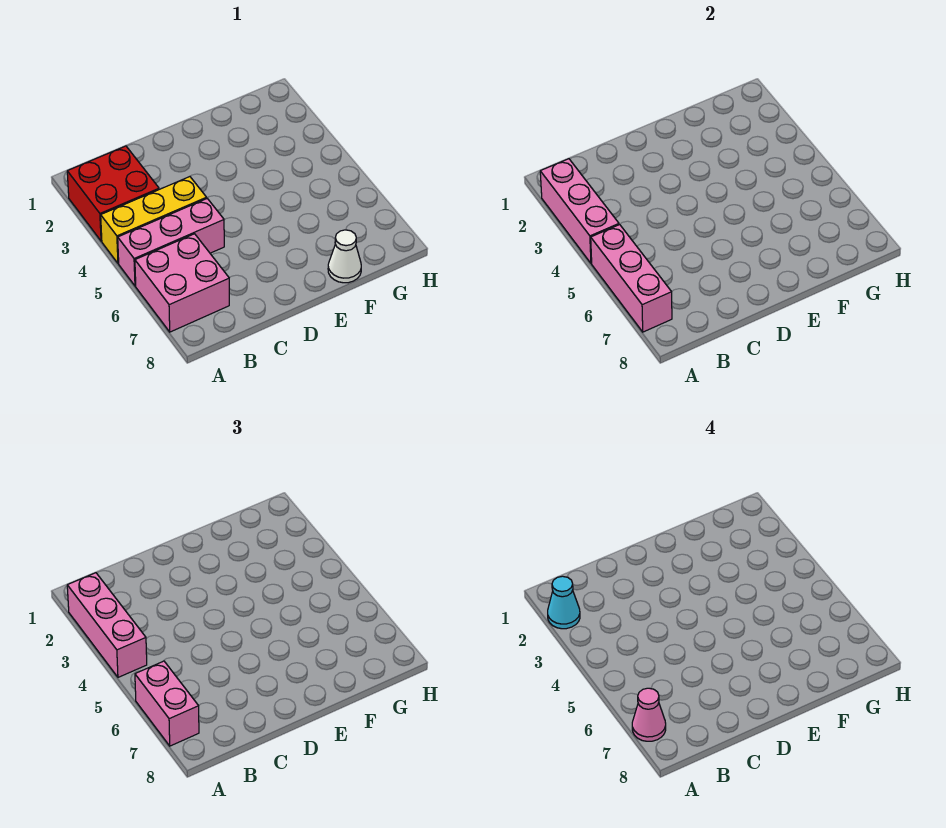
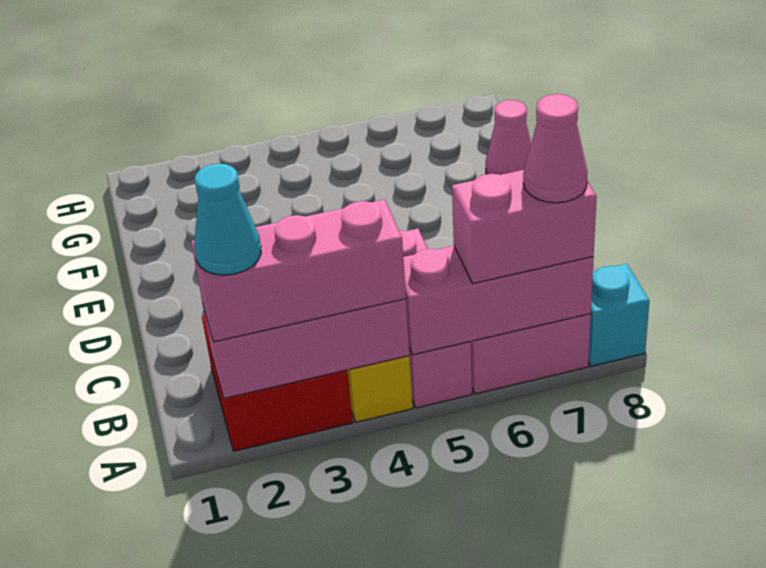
none -> cyan 1x1 brick [588,264,649,366]
white 1x1 cone [328,230,361,283] -> pink 1x1 cone [486,100,531,175]

